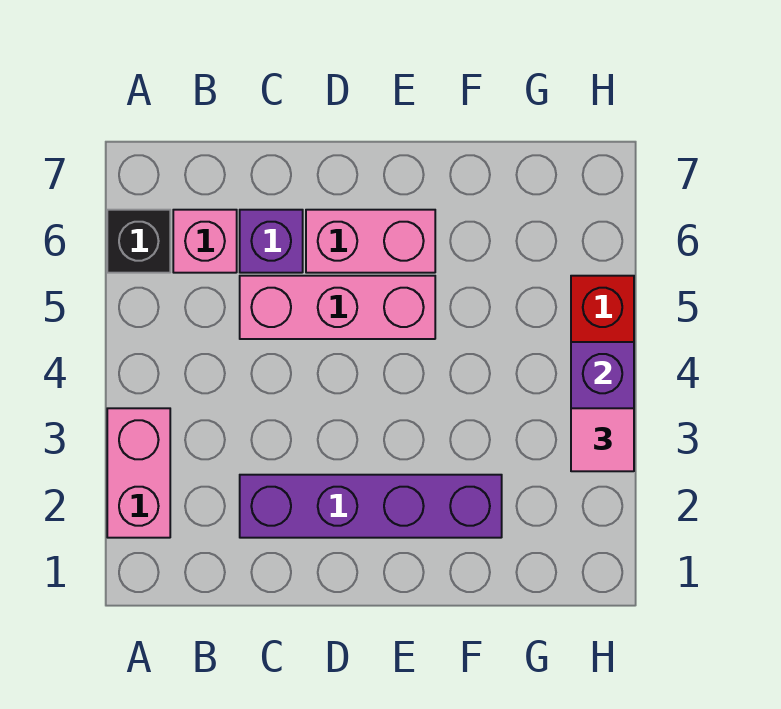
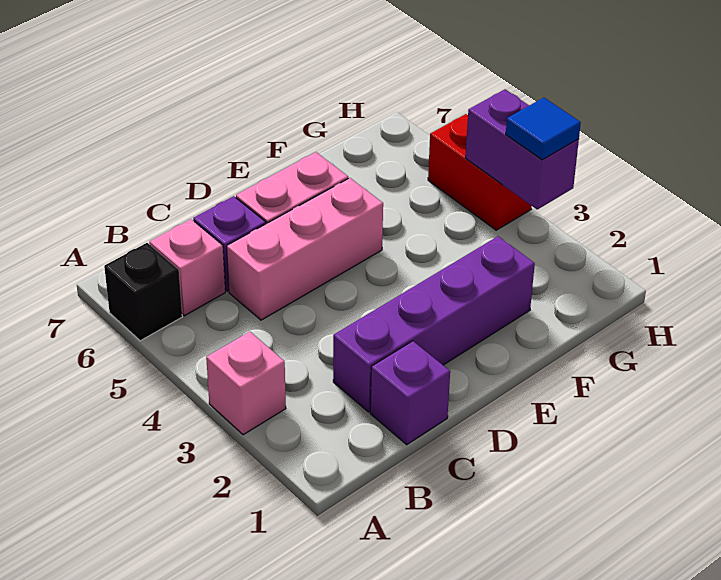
pink 1x2 brick [107,408,170,538] -> pink 1x1 brick [206,332,286,435]
none -> purple 1x1 brick [370,341,450,445]
pink 1x1 tile [571,408,634,471] -> blue 1x1 tile [506,98,581,160]

